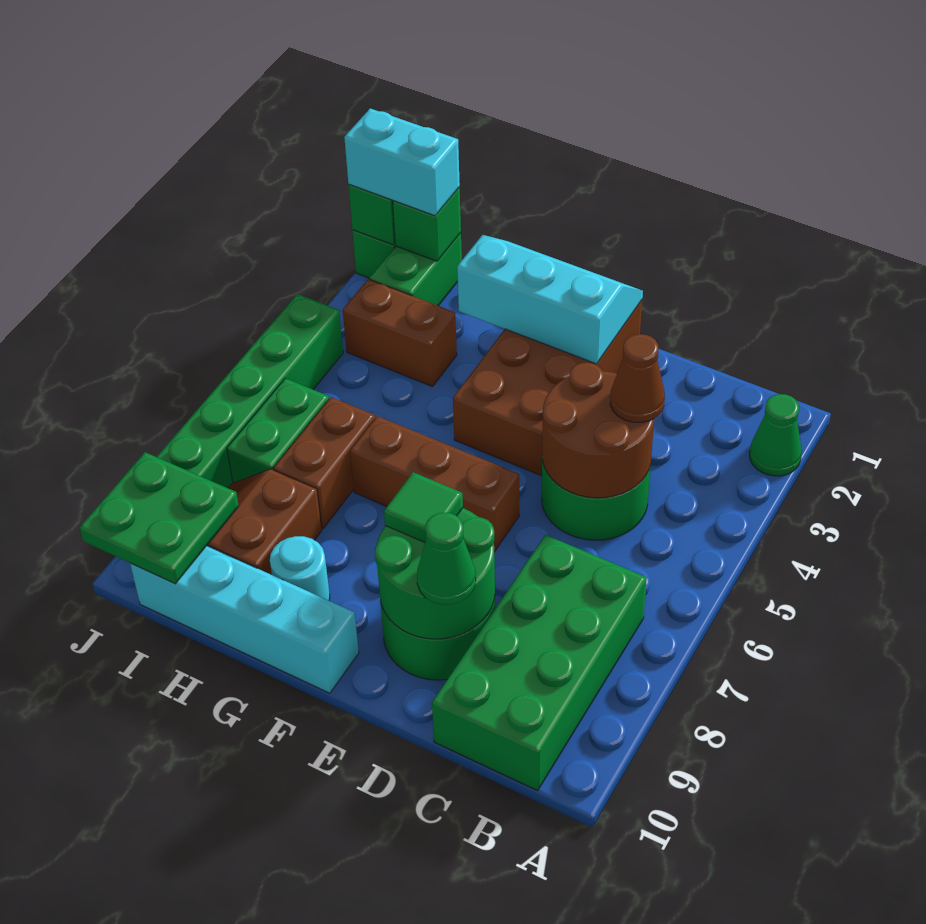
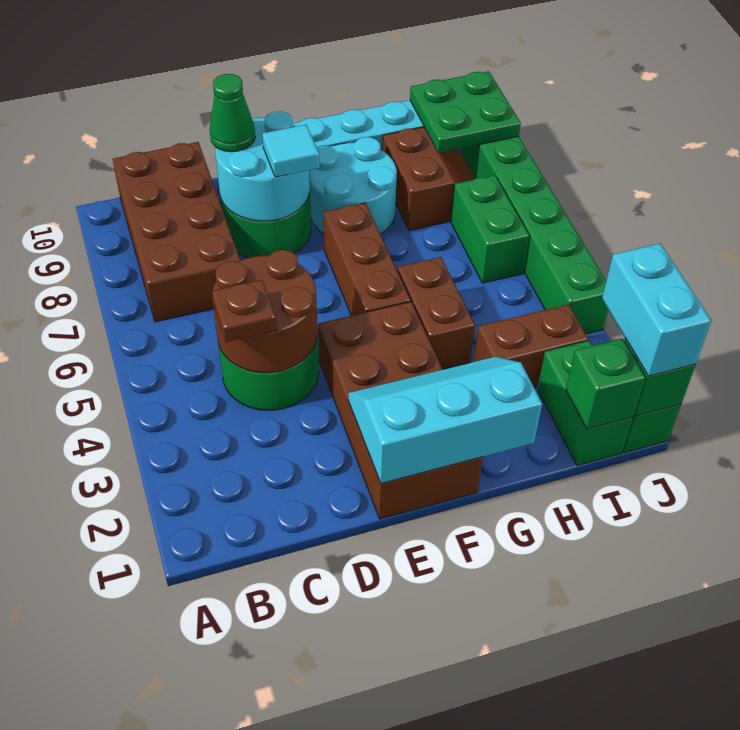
green 1x1 cone [749,394,802,476] -> none
green 2x4 brick [432,535,647,791] -> brown 2x4 brick [113,142,240,322]
brown 1x1 cone [610,334,665,422] -> brown 1x1 plate [212,280,277,342]
green 2x2 round brick [375,508,495,639] -> cyan 2x2 round brick [215,111,310,221]
cyan 2x3 slope [457,235,643,364] -> cyan 2x3 slope turned to [348,357,542,484]
brown 1x3 brick [350,416,519,552] -> brown 1x3 brick turned to [324,203,411,316]
green 1x1 tile [384,472,463,542] -> cyan 1x1 tile [262,125,320,177]
cyan 1x1 round brick [270,536,330,601] -> cyan 2x2 round brick [309,137,397,234]
brown 1x2 brick [273,397,375,528] -> brown 1x2 brick moved to [398,257,475,369]
cyan 1x2 brick [344,108,460,216] -> cyan 1x2 brick turned to [602,244,711,376]

